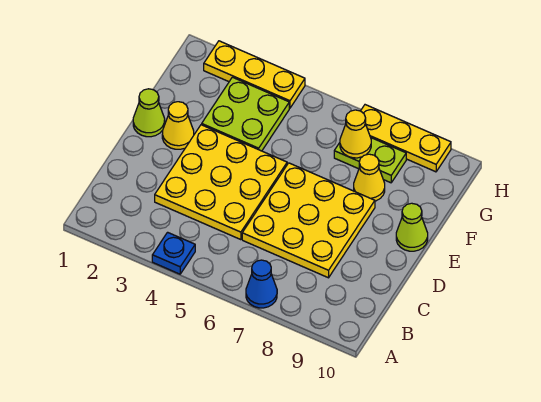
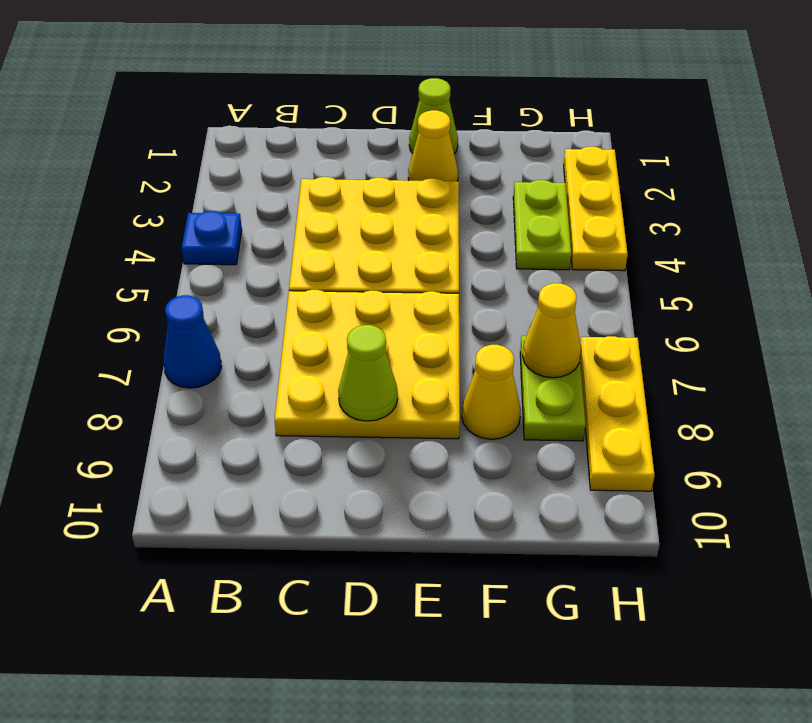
lime 1x1 cone [396,203,428,251] -> lime 1x1 cone moved to [338,325,398,421]
lime 2x2 plate [202,77,289,151] -> lime 1x2 plate [513,180,571,270]

